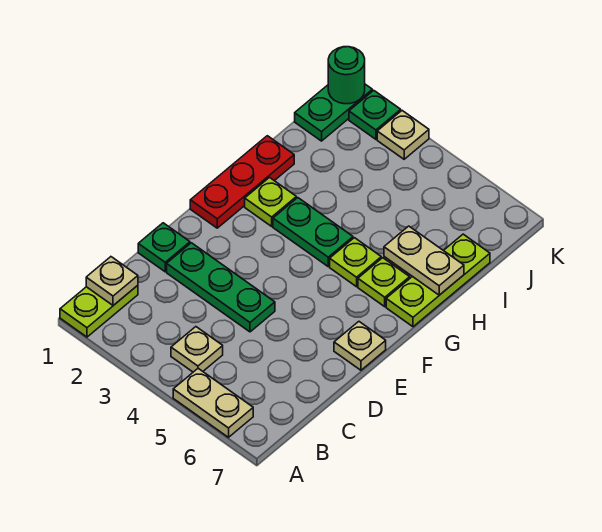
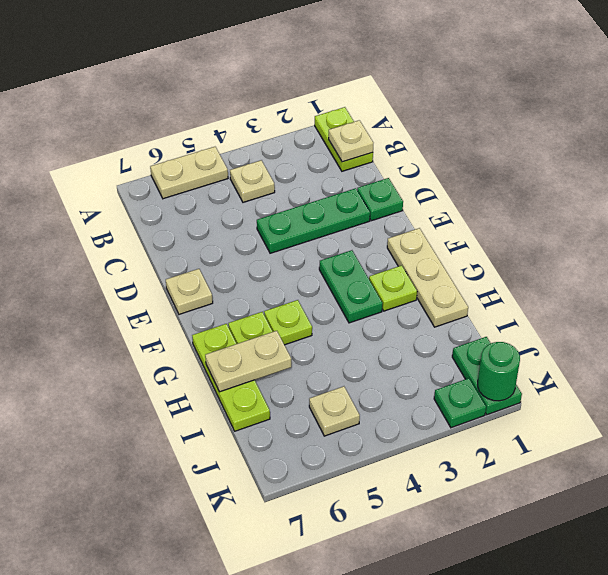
red 1x3 plate [190,136,294,228] -> tan 1x3 plate [387,228,468,327]
green 1x2 plate [273,198,353,266] -> green 1x2 plate turned to [319,250,383,323]
tan 1x1 plate [377,111,429,159] -> tan 1x1 plate moved to [309,386,360,436]

